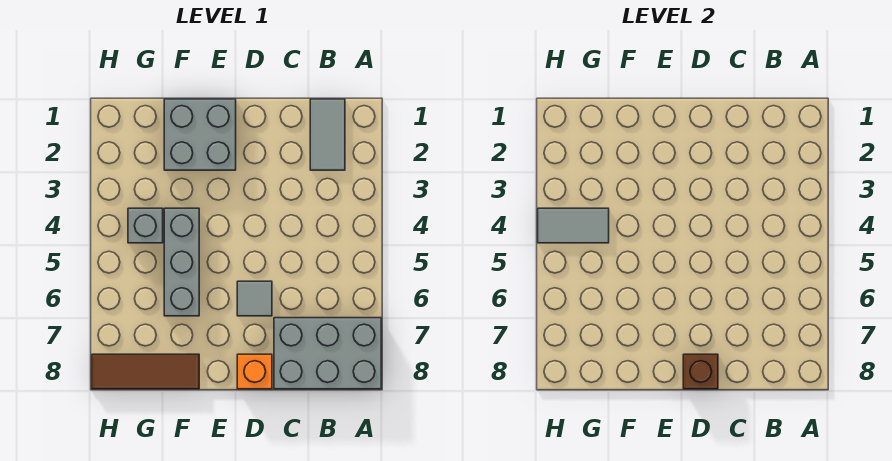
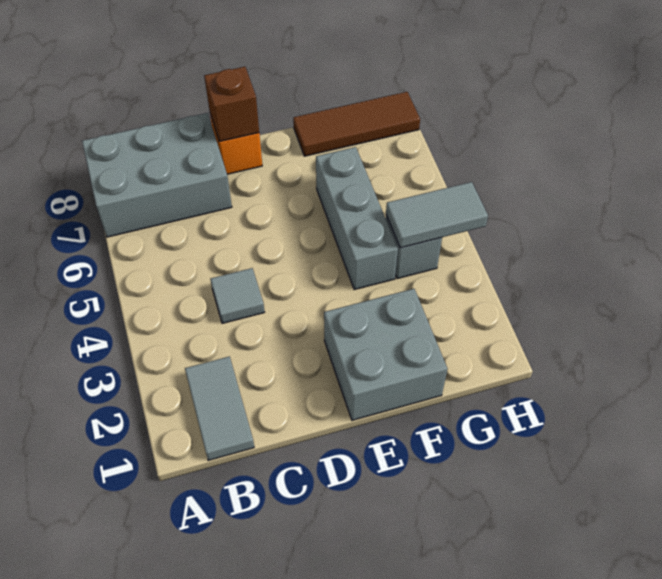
grey 1x1 tile [237,281,272,316] -> grey 1x1 tile moved to [210,268,264,323]

